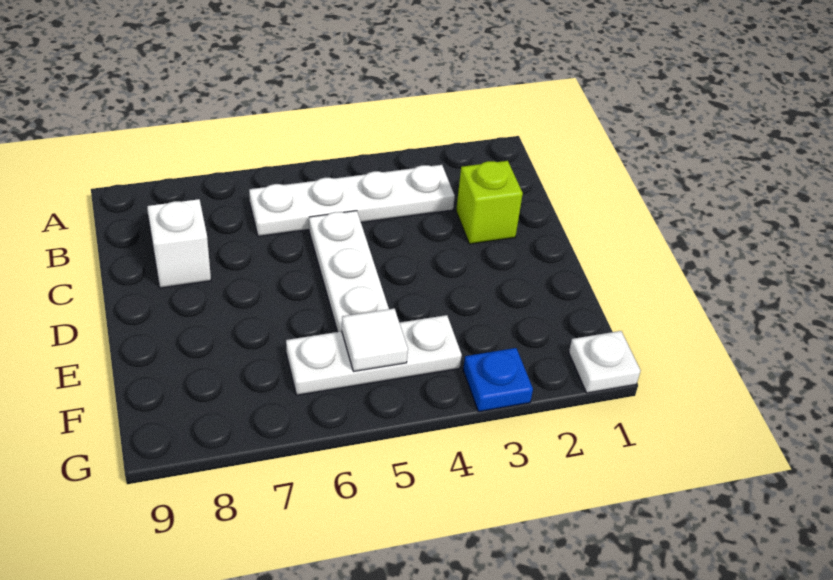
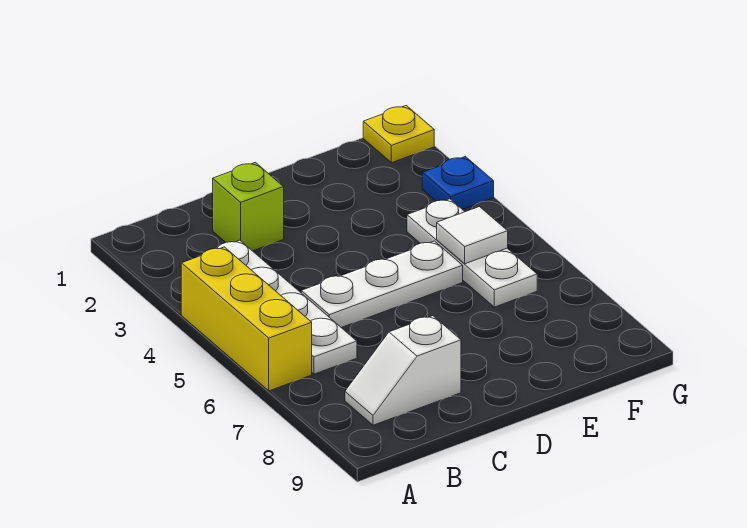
none -> yellow 1x3 brick [181,247,312,391]
white 1x1 plate [569,331,640,393] -> yellow 1x1 plate [363,106,434,163]

